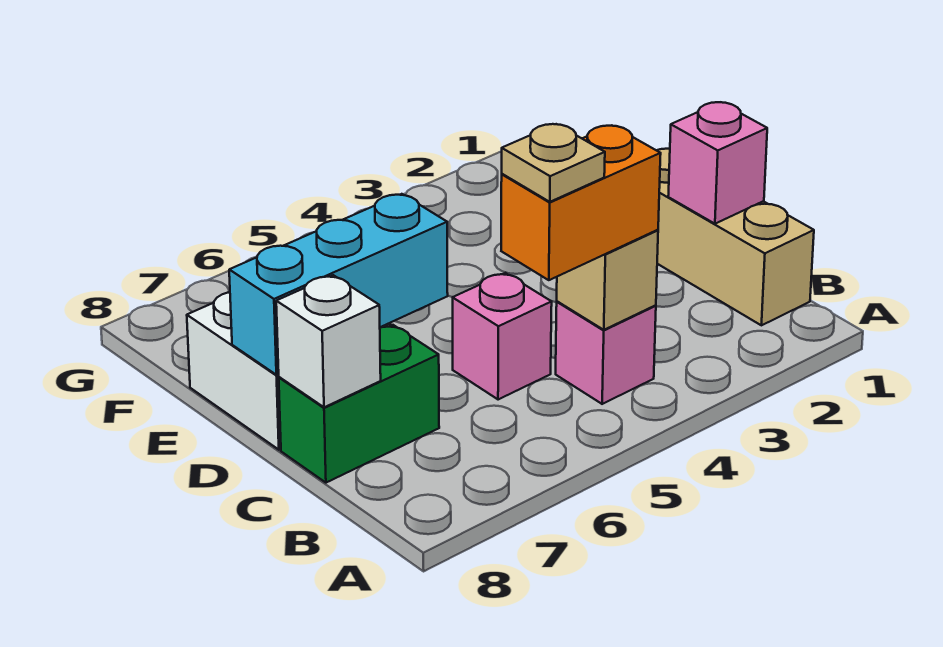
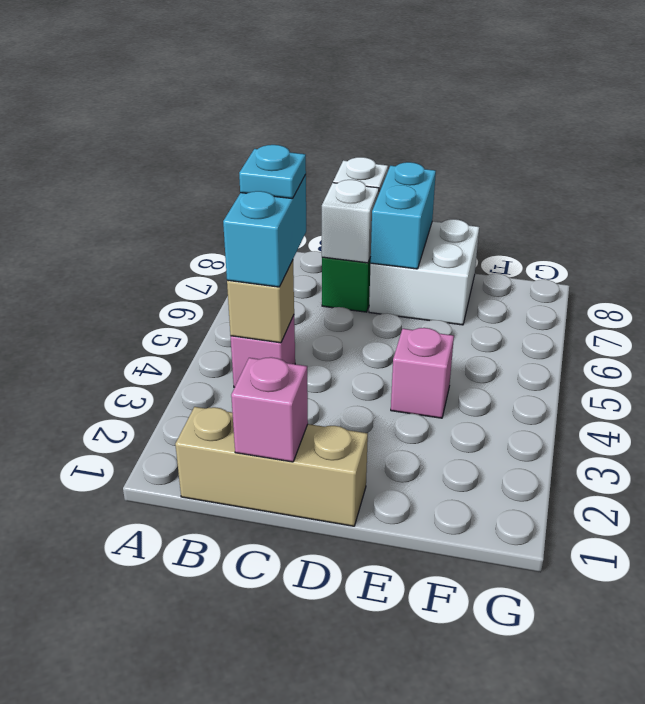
orange 1x2 brick [501,126,661,280] -> cyan 1x2 brick [223,175,306,287]
tan 1x1 plate [502,124,605,202] -> cyan 1x1 plate [239,145,306,199]
pink 1x1 brick [453,273,552,400] -> pink 1x1 brick moved to [391,328,454,418]
none -> white 1x1 brick [322,180,379,263]
cyan 1x3 brick [229,194,448,375] -> cyan 1x2 brick [370,162,436,269]

